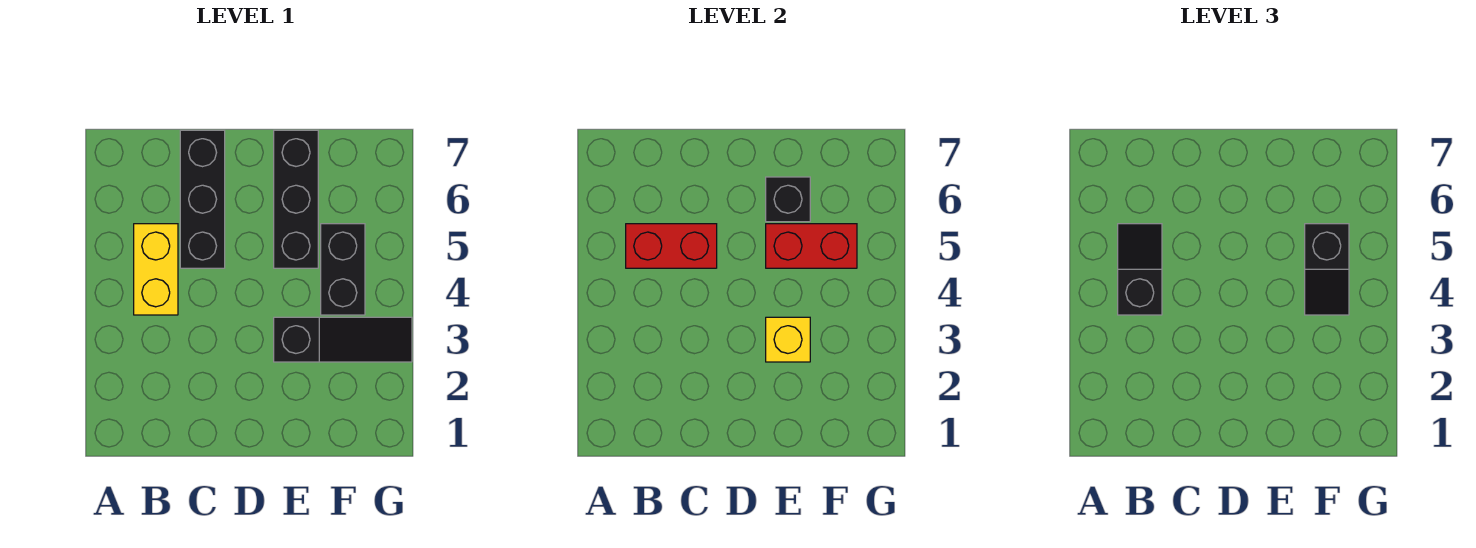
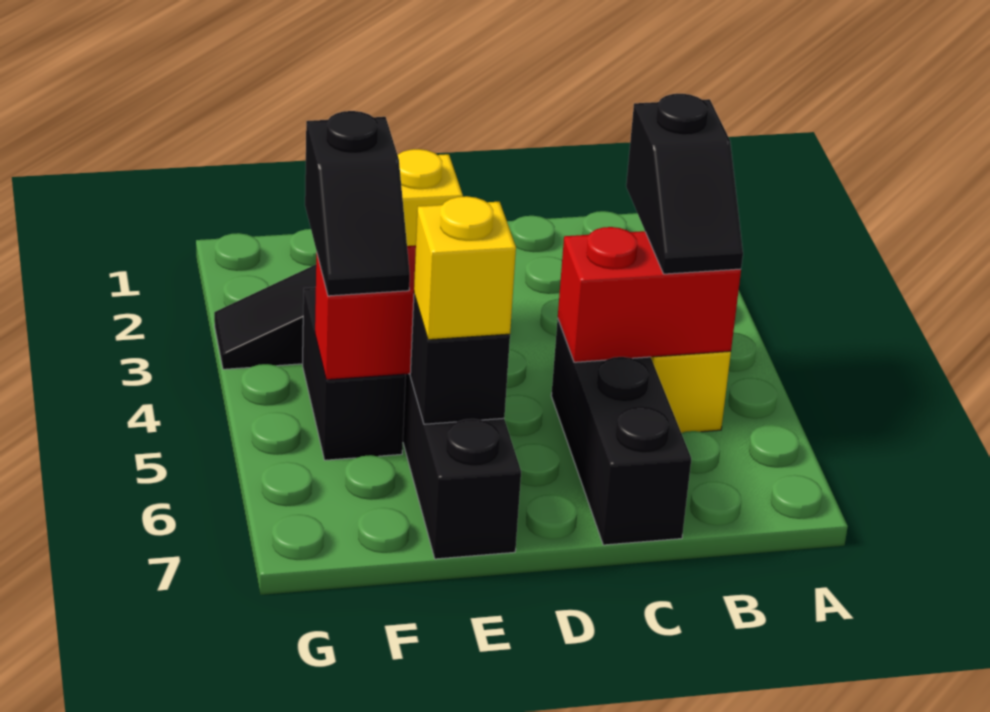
none -> yellow 1x1 brick [414,196,516,340]
black 1x2 slope [1305,224,1349,315] -> black 1x2 slope turned to [305,111,410,296]

